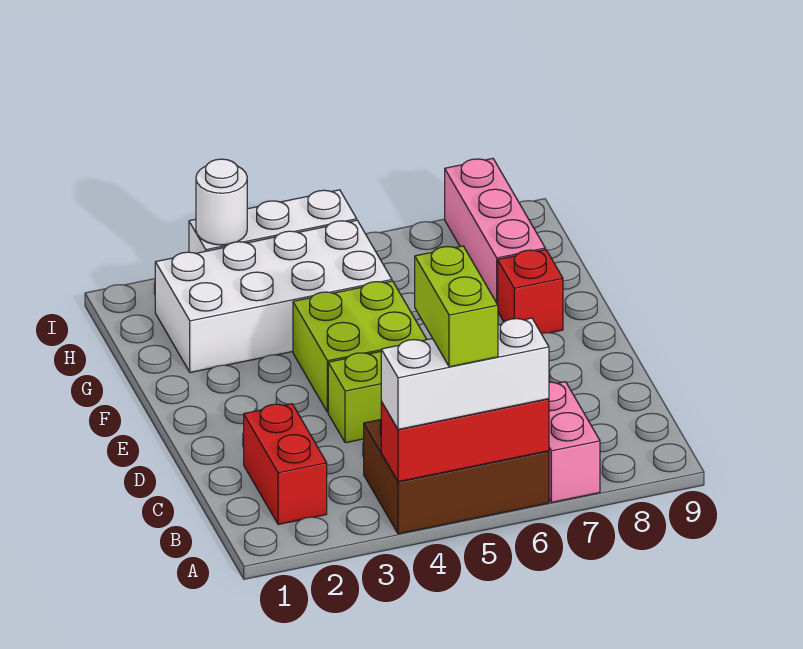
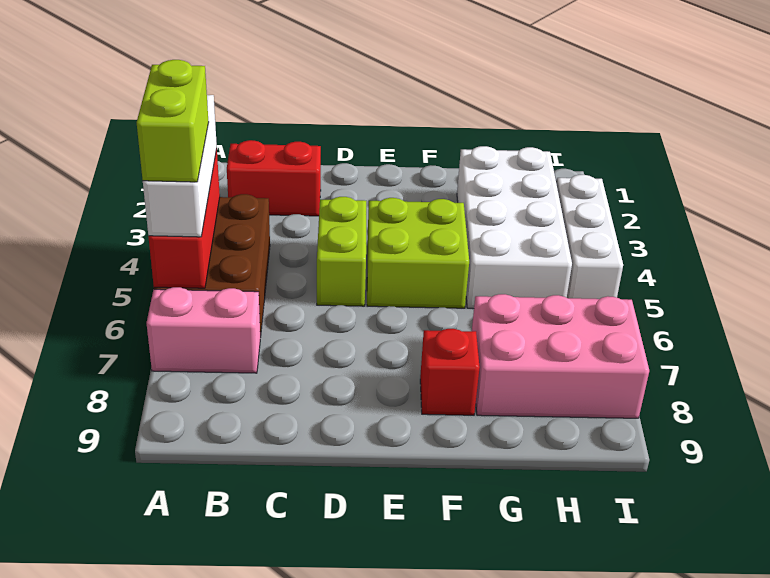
lime 1x2 brick [415,246,498,367] -> lime 1x2 brick turned to [137,60,209,182]
pink 1x3 brick [445,158,545,304] -> pink 2x3 brick [472,294,649,418]
white 1x1 round brick [196,159,247,245] -> none

